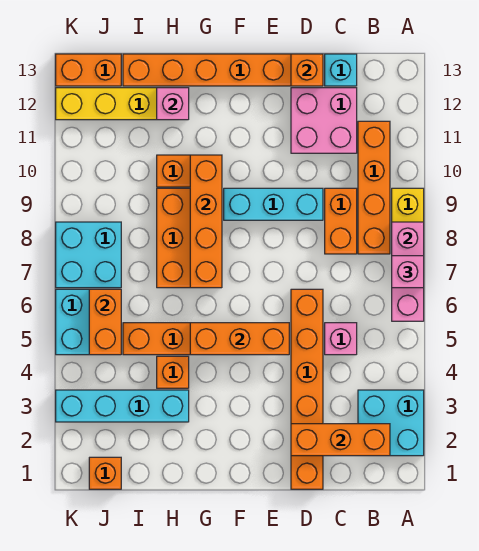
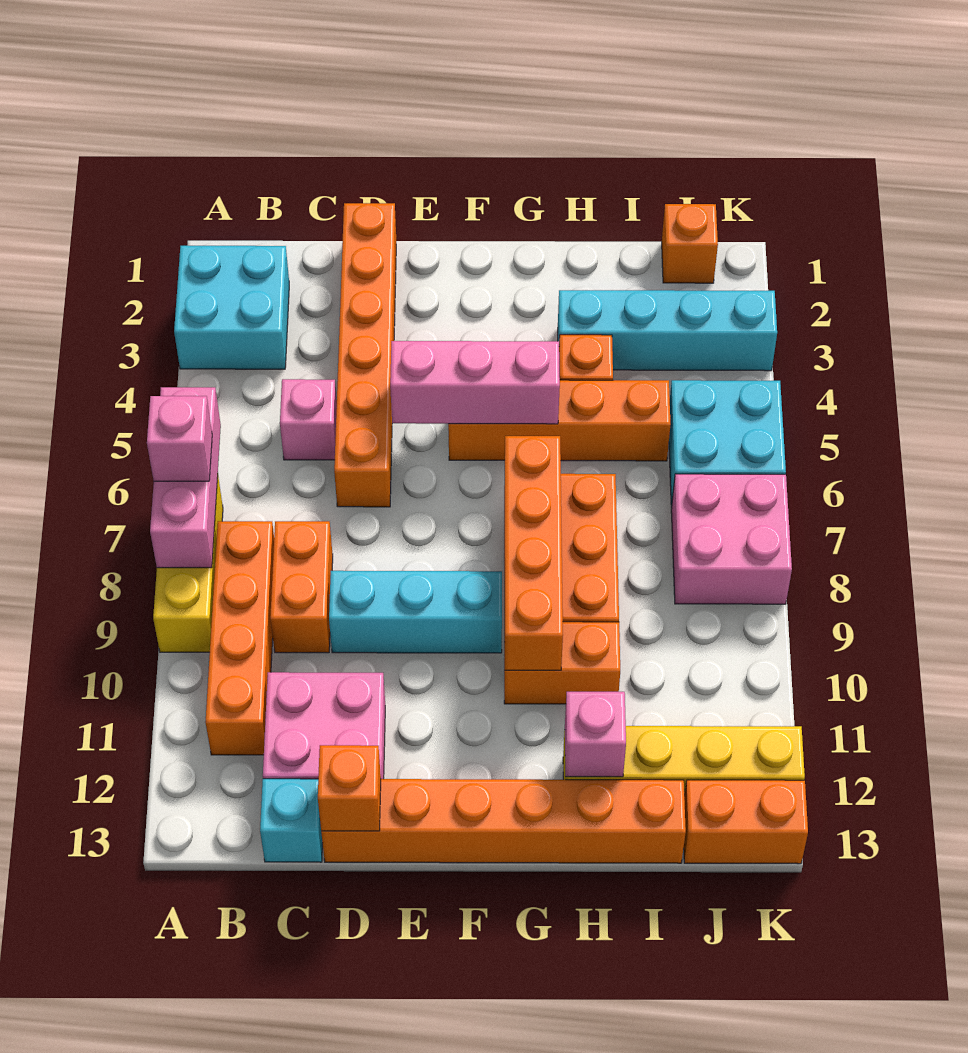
orange 1x3 brick [291,424,390,456] -> none
orange 1x3 brick [190,323,289,355] -> pink 1x3 brick [390,341,560,424]
orange 1x2 brick [89,289,121,355] -> none
cyan 2x2 brick [56,222,121,288] -> pink 2x2 brick [671,474,792,604]

